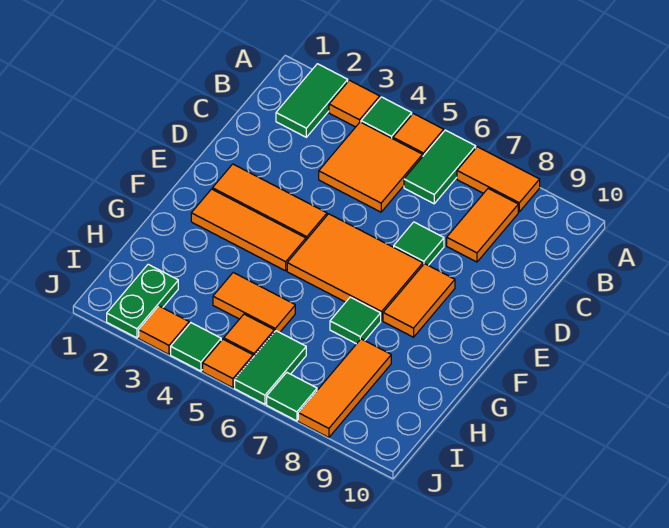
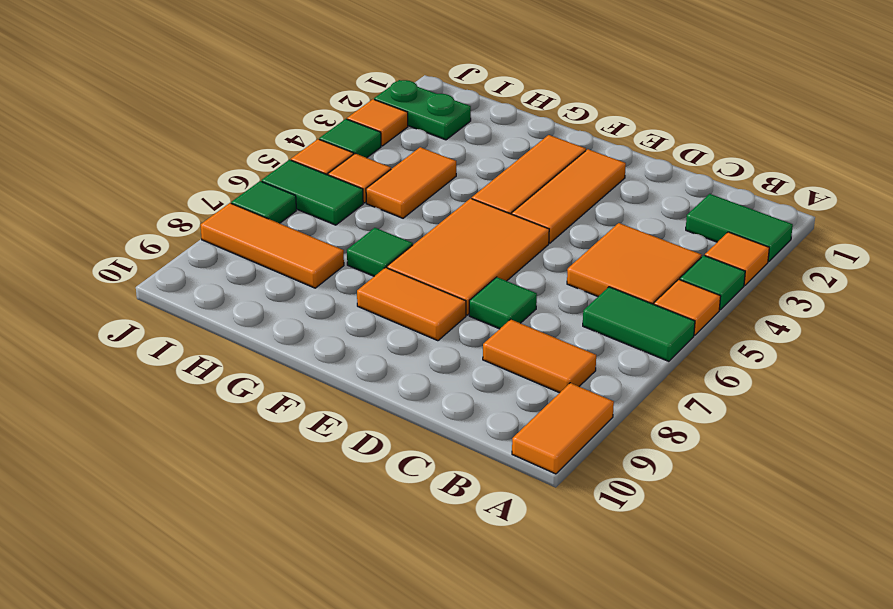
orange 1x2 tile [457,147,540,212] -> orange 1x2 tile moved to [512,383,614,474]

